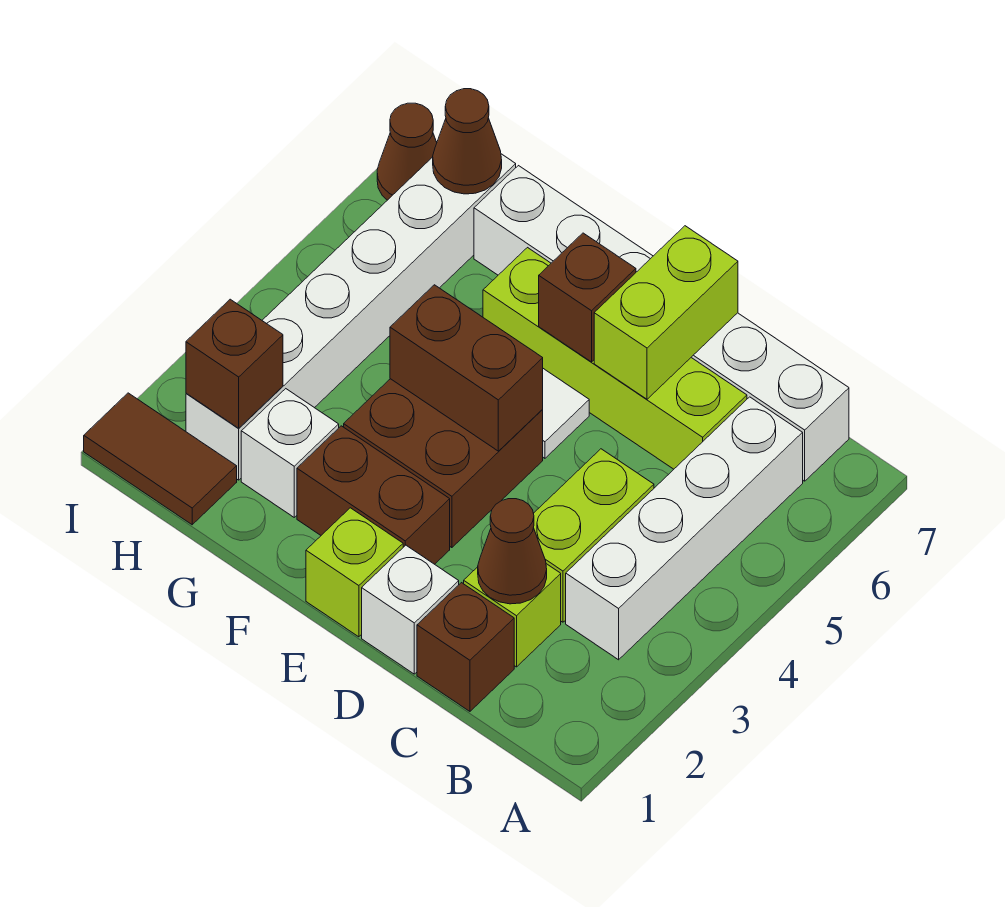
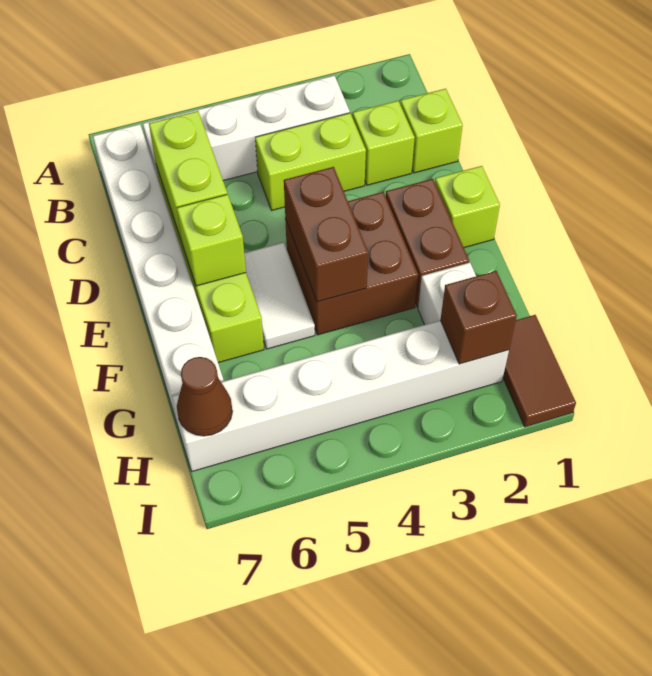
brown 1x1 brick [417,583,514,711] -> lime 1x1 brick [400,89,463,173]
brown 1x1 cone [478,499,547,604] -> none
white 1x1 brick [362,545,459,674] -> none
lime 1x2 brick [594,226,738,399] -> lime 1x2 brick turned to [149,111,227,242]
brown 1x1 brick [539,233,636,362] -> lime 1x1 brick [177,194,246,286]
brown 1x1 cone [377,103,437,200] -> none

